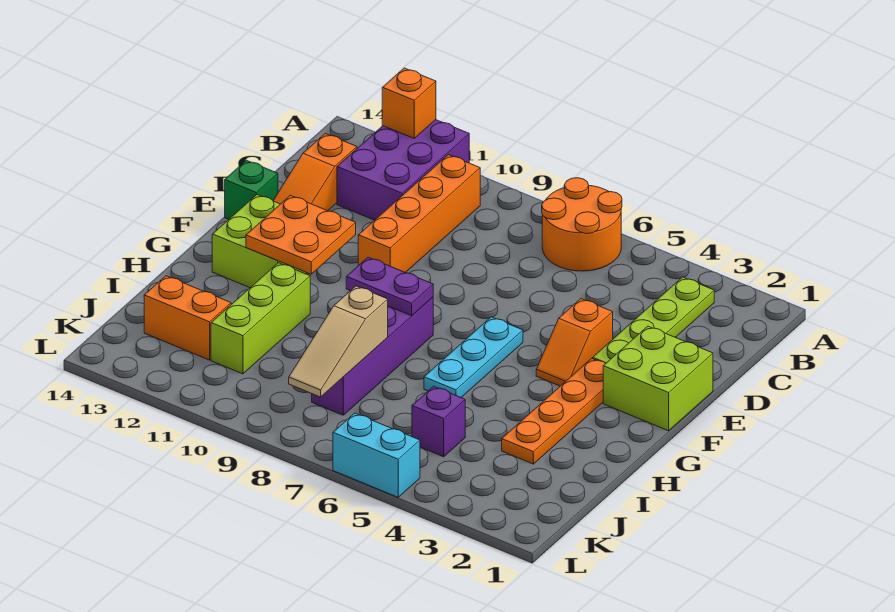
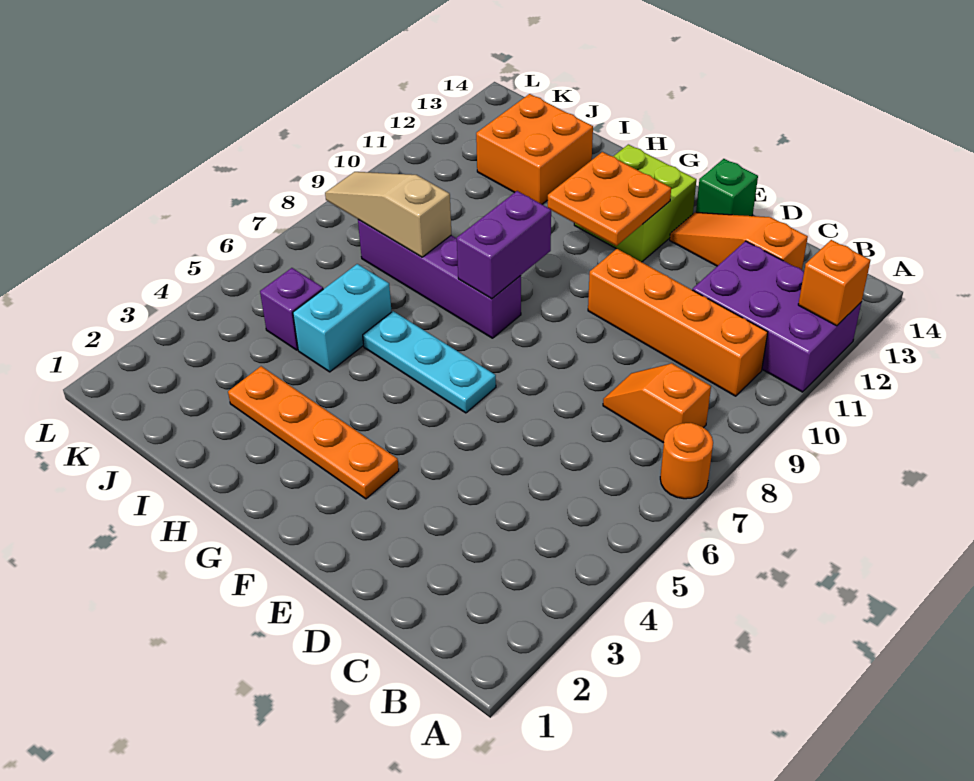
orange 2x2 round brick [542,178,622,271] -> orange 1x1 round brick [660,423,713,499]
lime 1x4 plate [593,277,714,363] -> none
lime 2x2 brick [603,326,713,431] -> none
orange 1x2 slope [536,299,613,386] -> orange 1x2 slope moved to [603,363,711,443]
purple 1x2 plate [346,257,433,316] -> purple 1x2 brick [457,191,551,299]
lime 1x3 brick [211,263,310,374] -> none
orange 1x2 brick [144,276,231,360] -> orange 2x2 brick [476,94,593,204]
cyan 1x2 brick [333,413,420,497] -> cyan 1x2 brick moved to [293,264,392,372]

